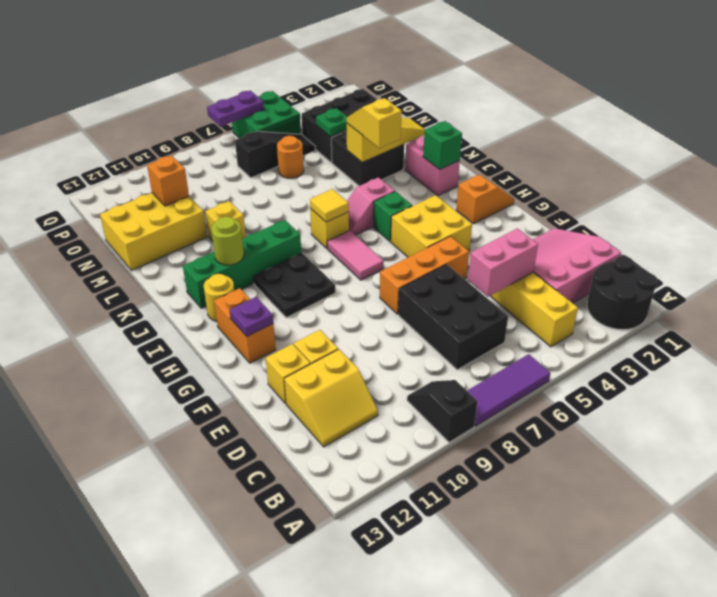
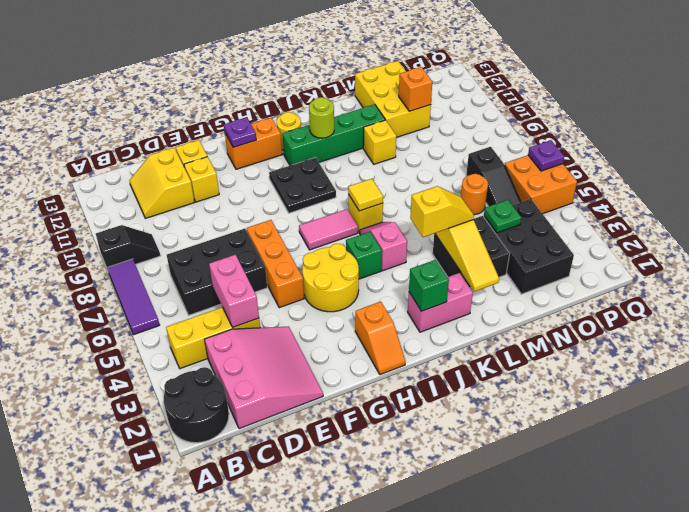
yellow 2x2 brick [391,195,472,257] -> yellow 2x2 round brick [302,244,359,312]
green 1x4 brick [183,220,301,308] -> green 1x4 brick turned to [282,104,385,165]
green 2x2 brick [232,91,301,138] -> orange 2x2 brick [505,155,577,214]
purple 1x2 plate [207,91,264,126] -> purple 1x1 plate [528,140,564,171]

